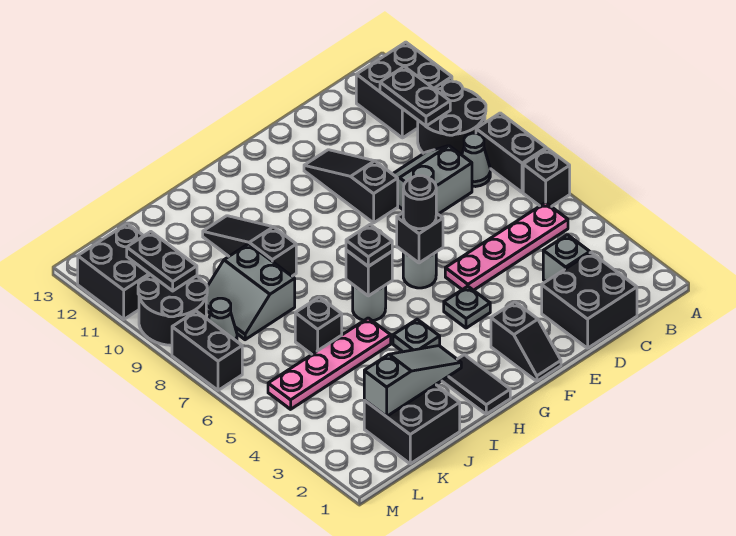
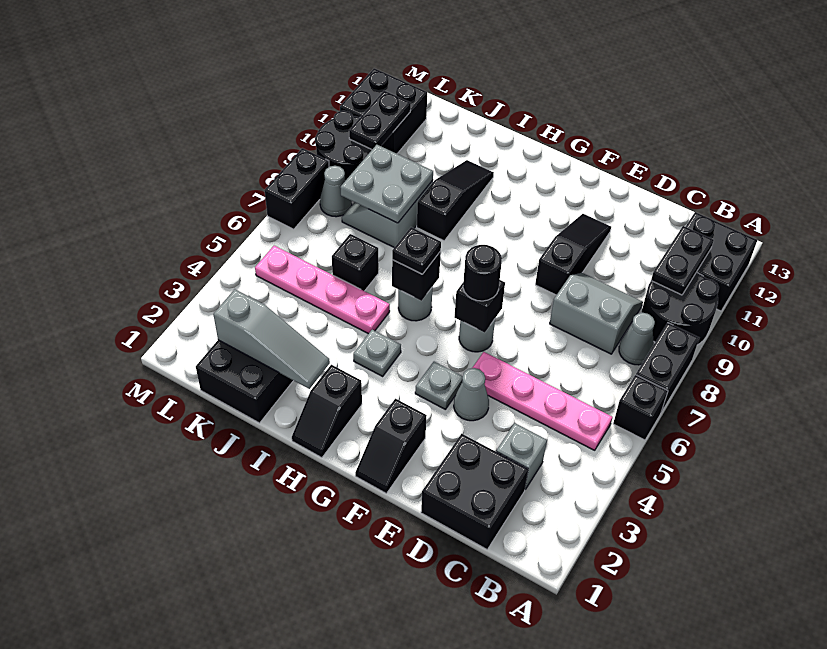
none -> grey 1x1 cone [454,368,489,421]
black 1x2 tile [442,355,510,414] -> black 1x2 slope [292,365,362,458]
none -> grey 2x2 plate [340,145,433,223]

